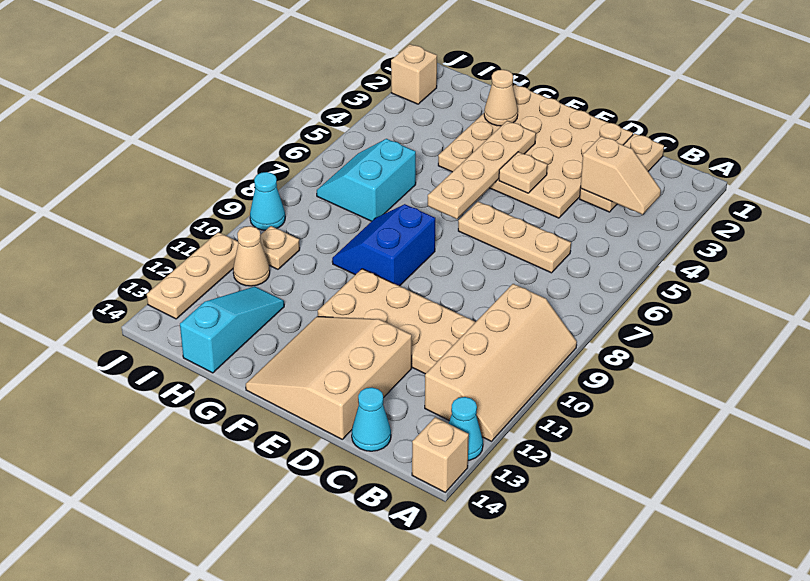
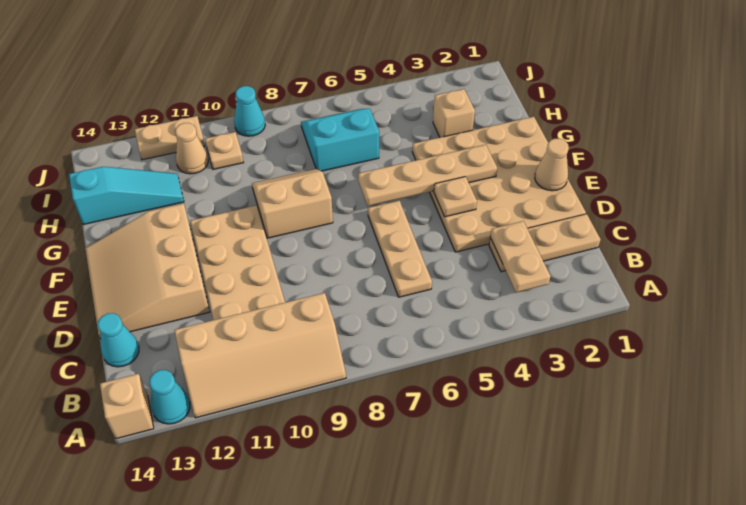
tan 1x2 slope [580,136,661,214] -> tan 1x2 plate [490,221,551,292]
tan 3x3 slope [246,316,412,439] -> tan 3x3 slope turned to [85,203,210,339]
blue 2x2 slope [332,204,435,286] -> tan 2x2 slope [252,169,333,238]
tan 1x1 cone [484,70,518,126] -> tan 1x1 cone moved to [535,138,569,191]
tan 1x1 brick [391,44,437,104] -> tan 1x1 brick moved to [433,89,475,137]
tan 1x3 plate [147,232,238,319] -> tan 1x2 plate [135,116,205,160]

